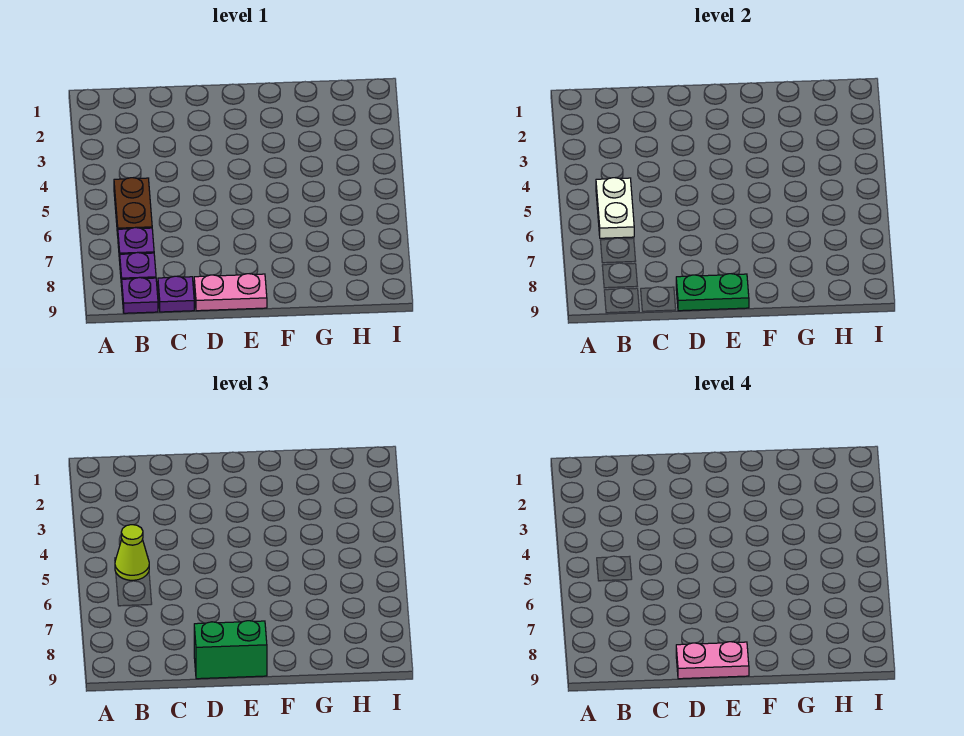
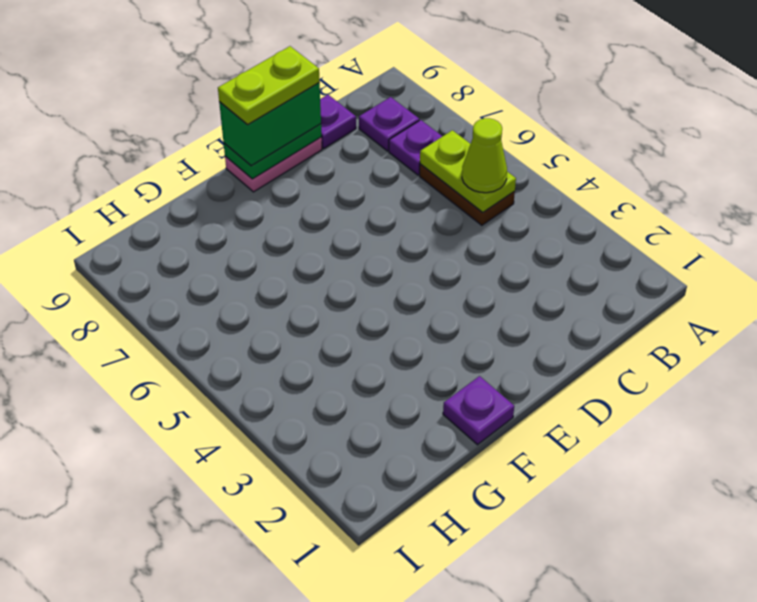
white 1x2 plate [596,178,634,238] -> lime 1x2 plate [420,130,516,212]
purple 1x1 plate [122,278,158,313] -> purple 1x1 plate moved to [443,376,514,445]
pink 1x2 plate [676,642,749,679] -> lime 1x2 plate [218,46,320,124]

